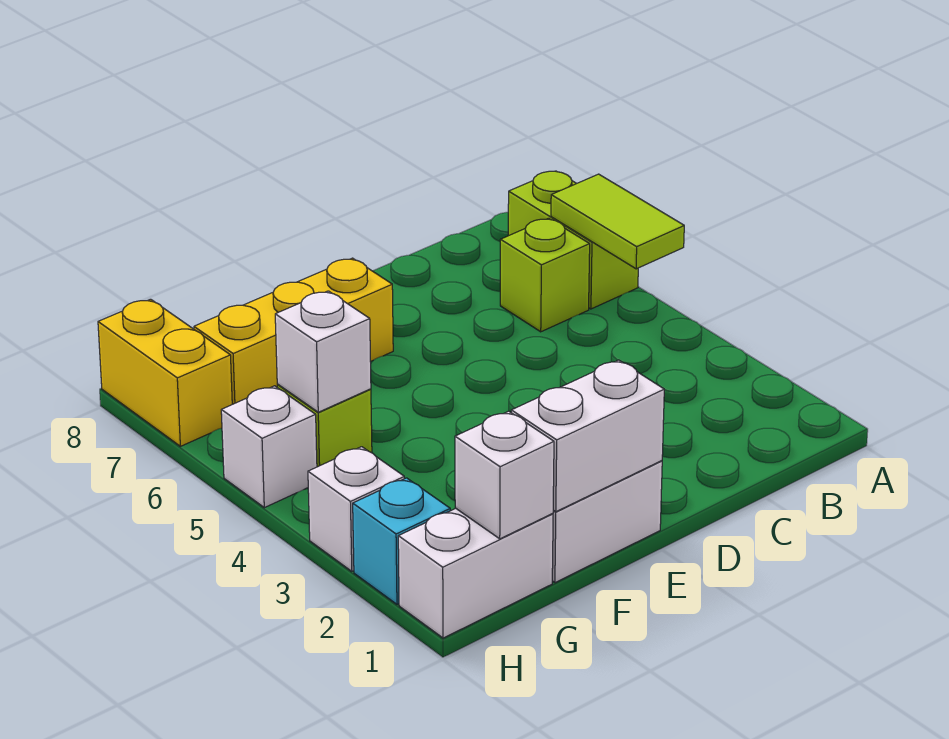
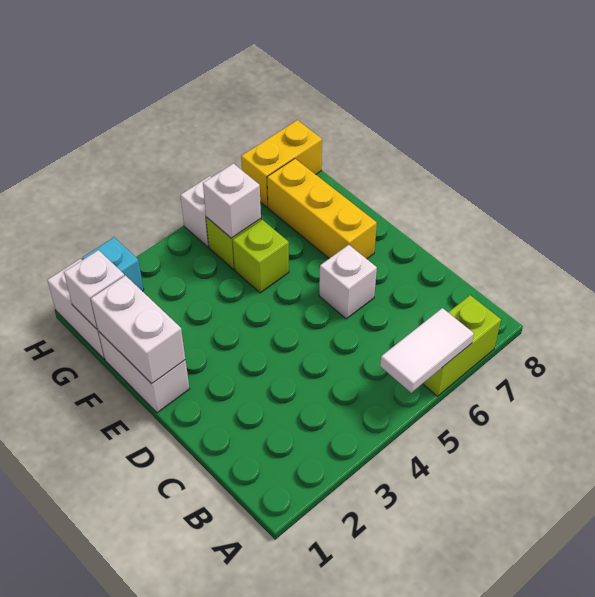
lime 1x2 tile [551,174,684,269] -> white 1x2 tile [380,308,474,393]
lime 1x1 brick [500,218,590,332] -> lime 1x1 brick moved to [233,220,289,293]
white 1x1 brick [308,447,404,571] -> white 1x1 brick moved to [319,245,377,319]

